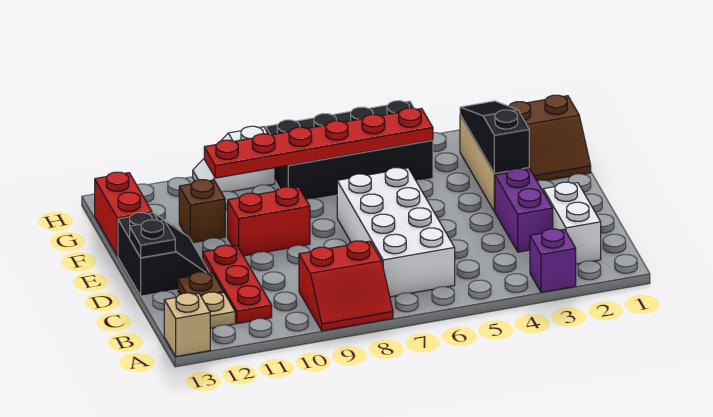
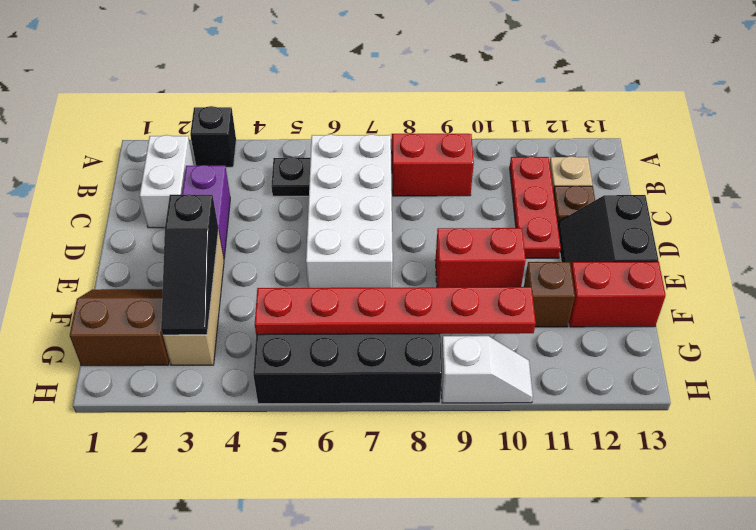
purple 1x1 brick [530,229,576,292] -> black 1x1 brick [190,106,236,167]
tan 1x1 brick [164,293,210,357] -> none
black 1x1 plate [130,220,175,258] -> black 1x1 plate moved to [271,157,311,196]
red 1x2 brick [95,172,152,256] -> red 1x2 brick turned to [569,262,666,327]

